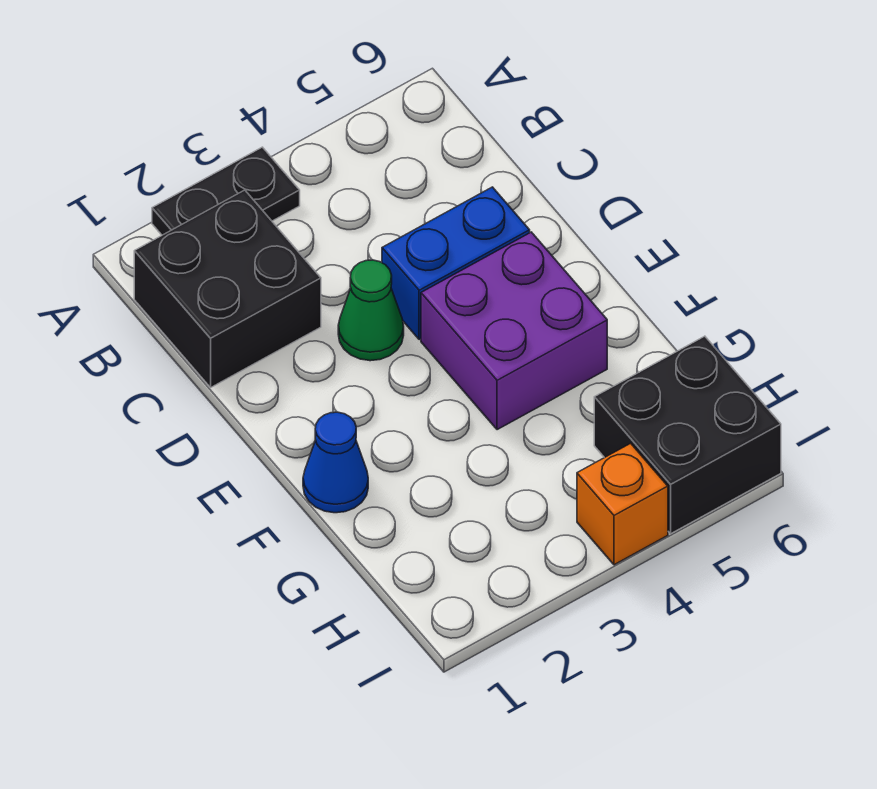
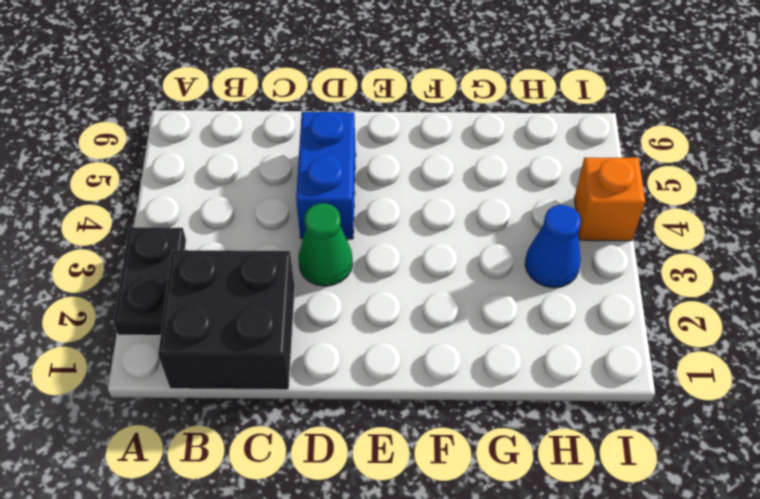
purple 2x2 brick [421,232,607,430] -> none
blue 1x1 cone [303,412,368,513] -> blue 1x1 cone moved to [525,205,581,288]
black 2x2 brick [594,336,781,534] -> none

